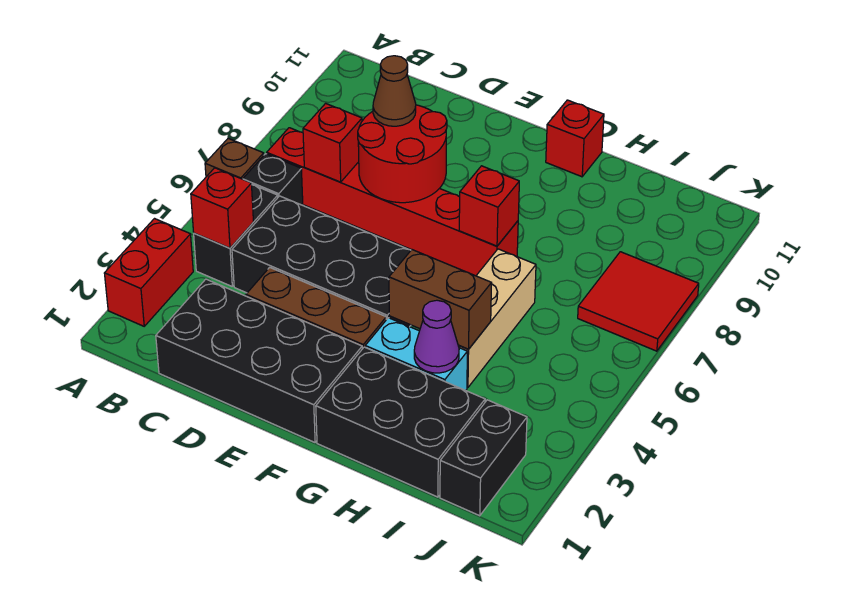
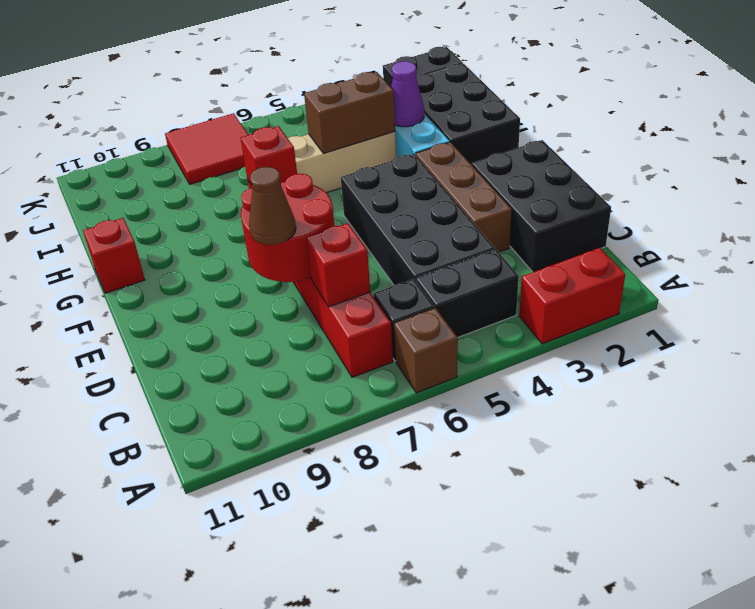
red 1x1 brick [191,168,253,248] -> none
black 2x4 brick [156,279,362,442] -> black 2x3 brick [472,140,611,272]
brown 1x2 brick [389,250,492,349] -> brown 1x2 brick turned to [304,72,395,154]

